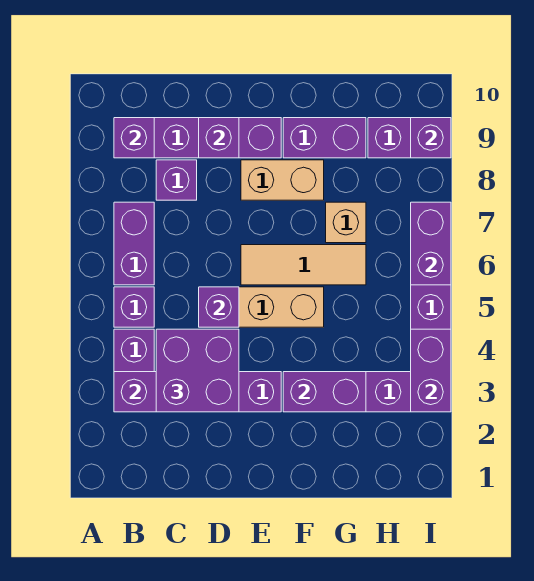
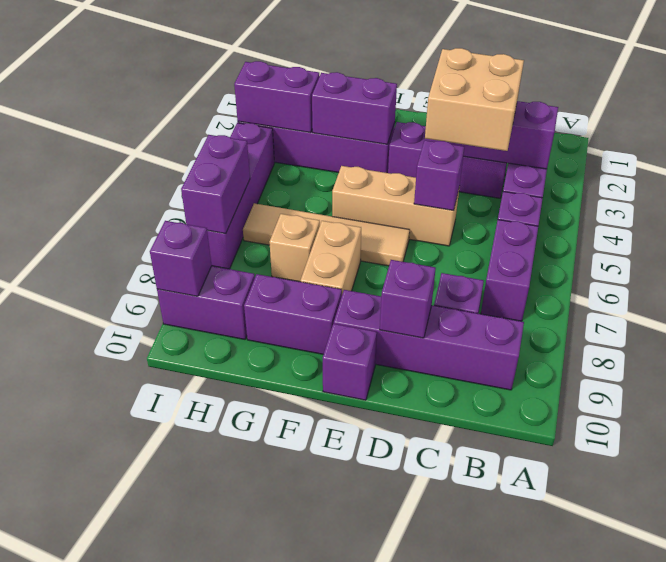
purple 1x1 brick [114,118,154,158] -> purple 1x1 brick moved to [323,324,377,400]
purple 2x2 brick [156,329,239,412] -> tan 2x2 brick [425,48,524,151]
tan 1x3 tile [241,245,366,285] -> tan 1x4 tile [243,203,410,266]
tan 1x2 brick [241,160,324,200] -> tan 1x2 brick turned to [300,221,361,294]
purple 1x2 brick [411,329,451,412] -> purple 1x2 brick turned to [234,61,319,133]

